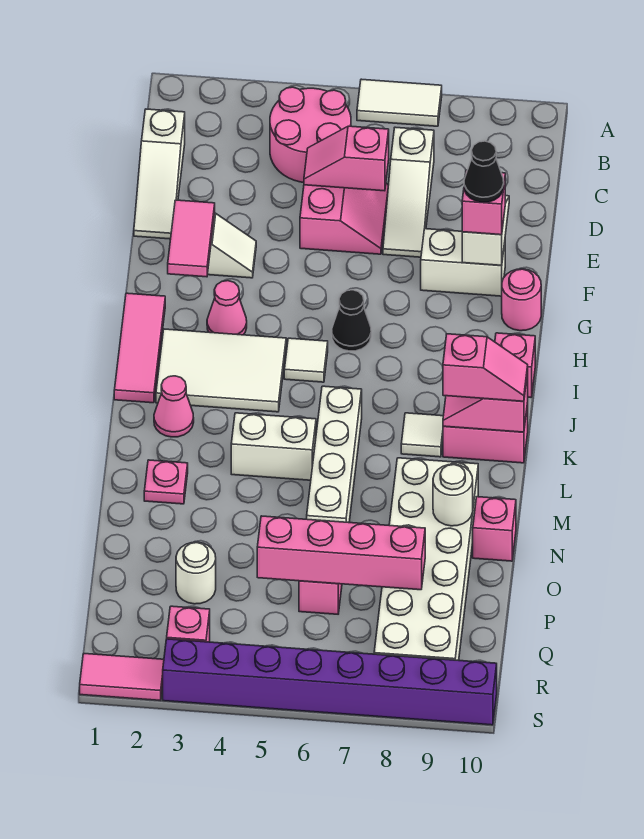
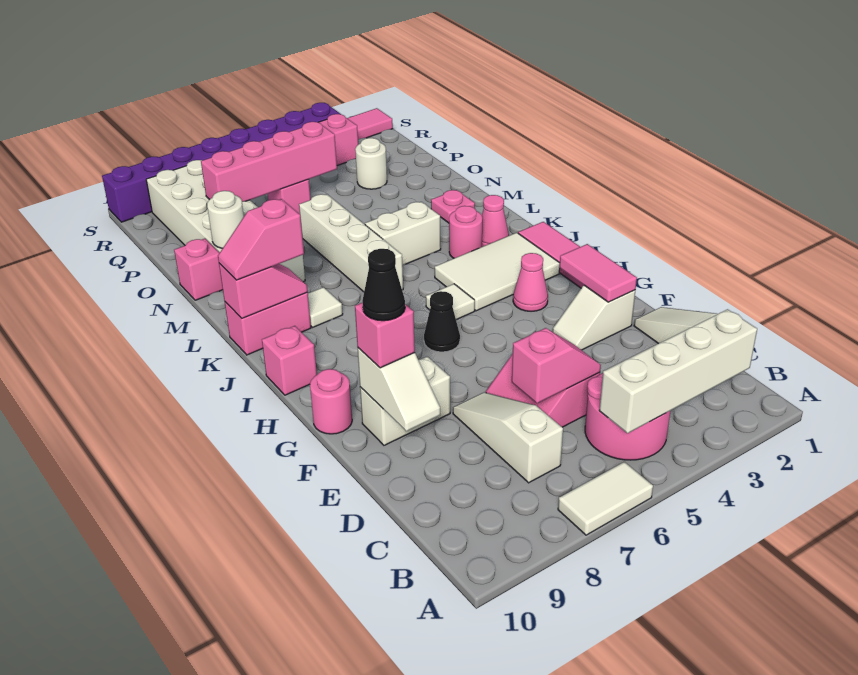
none -> white 1x4 brick [599,309,757,433]
none -> pink 1x1 round brick [449,206,482,258]

